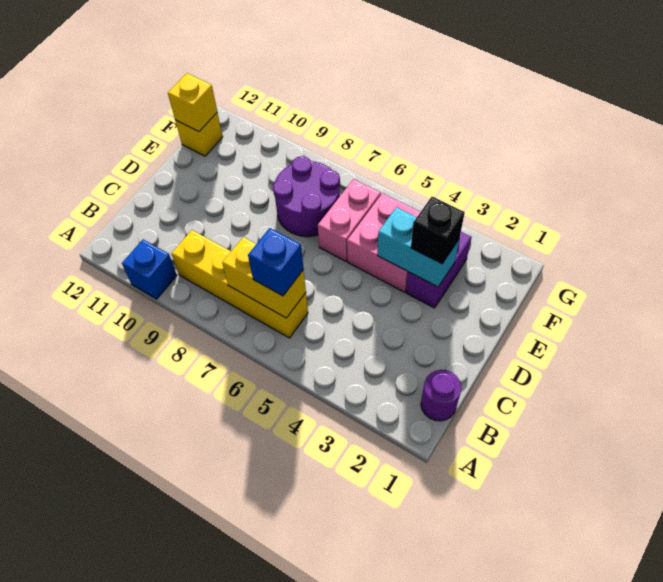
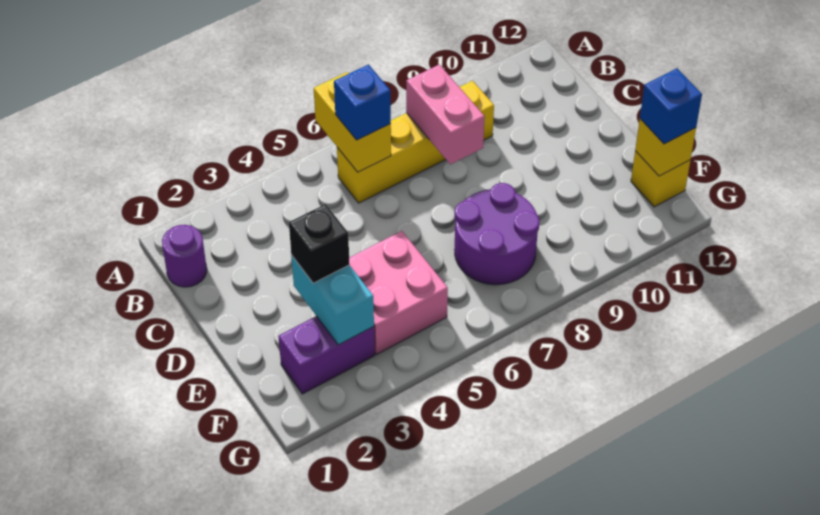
blue 1x1 brick [122,240,177,299] -> blue 1x1 brick moved to [640,68,702,144]
yellow 1x2 brick [222,237,306,318] -> yellow 1x2 brick turned to [314,72,391,172]
purple 1x2 brick [406,232,471,308] -> purple 1x2 brick turned to [278,316,375,394]
cyan 1x2 brick [377,207,459,287] -> cyan 1x2 brick turned to [291,255,374,345]
pink 1x2 brick [318,179,381,261] -> pink 1x2 brick moved to [406,64,485,164]

